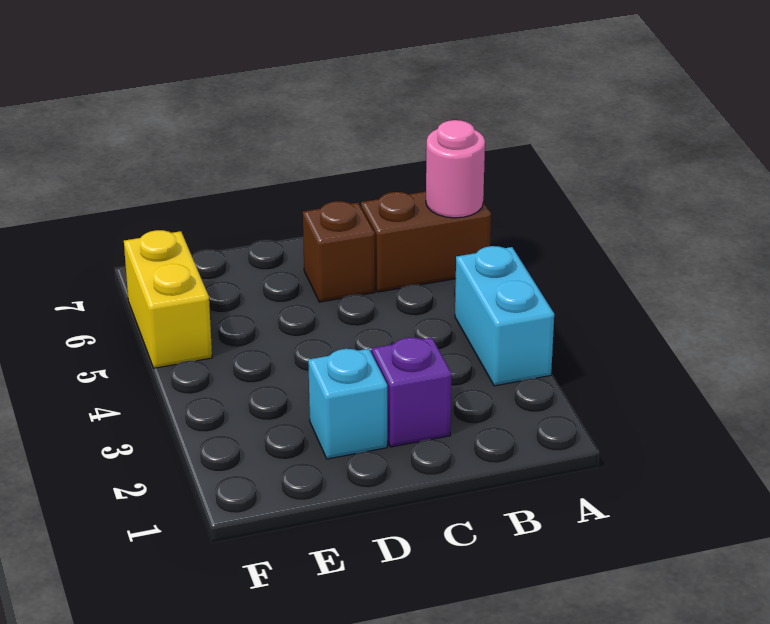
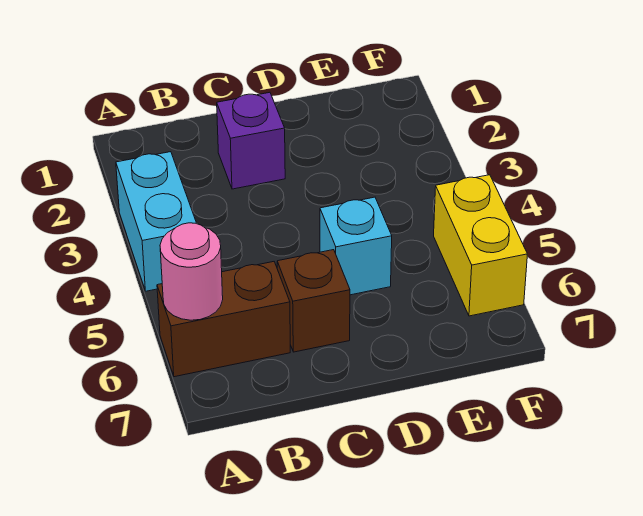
cyan 1x1 brick [308,349,387,459] -> cyan 1x1 brick moved to [320,197,392,295]

